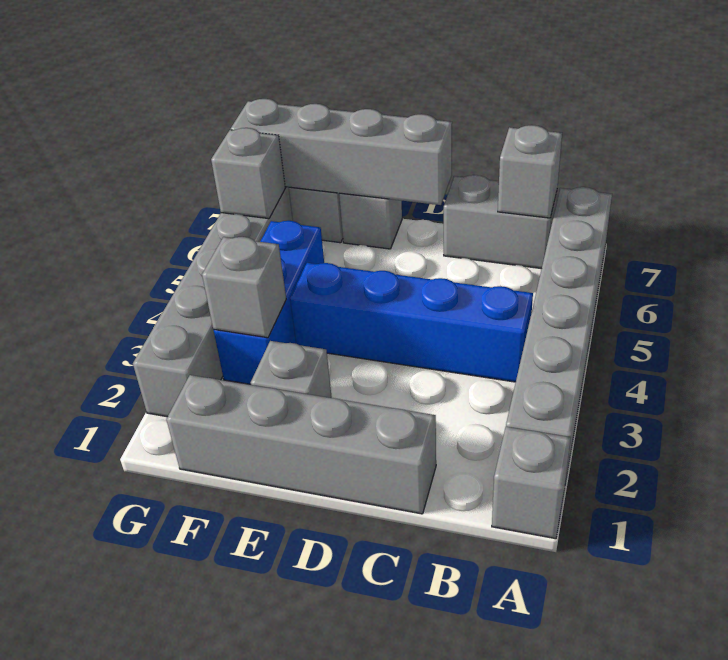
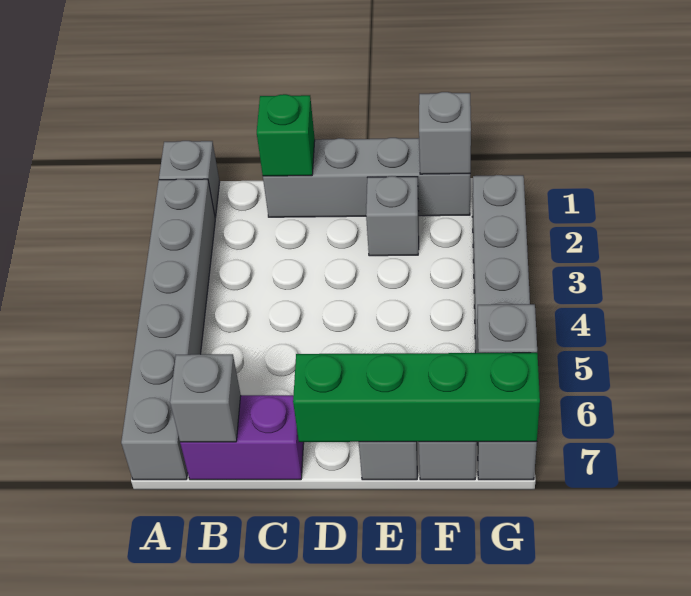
blue 1x4 brick [290,263,533,382] -> none
grey 1x2 brick [444,175,557,269] -> purple 1x2 brick [180,395,304,480]
none -> green 1x1 brick [257,94,315,176]
grey 1x4 brick [231,99,452,205] -> green 1x4 brick [293,353,540,442]
blue 1x3 brick [214,221,324,384] -> none
grey 1x1 brick [202,237,286,338] -> grey 1x1 brick moved to [419,92,471,174]

